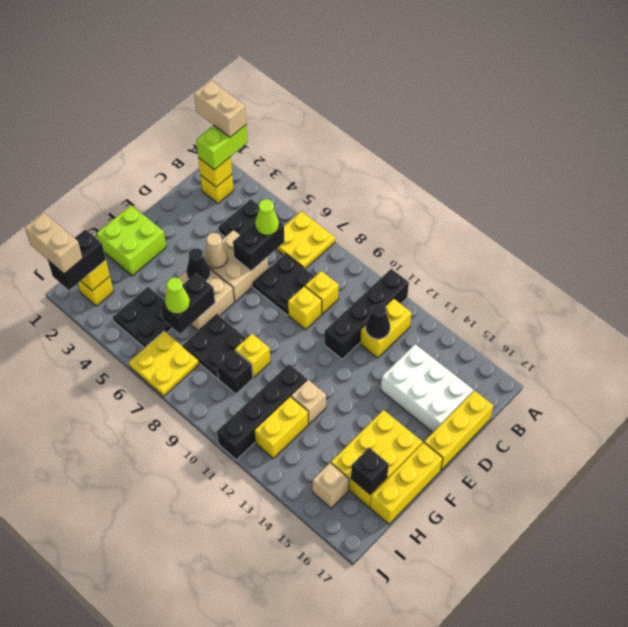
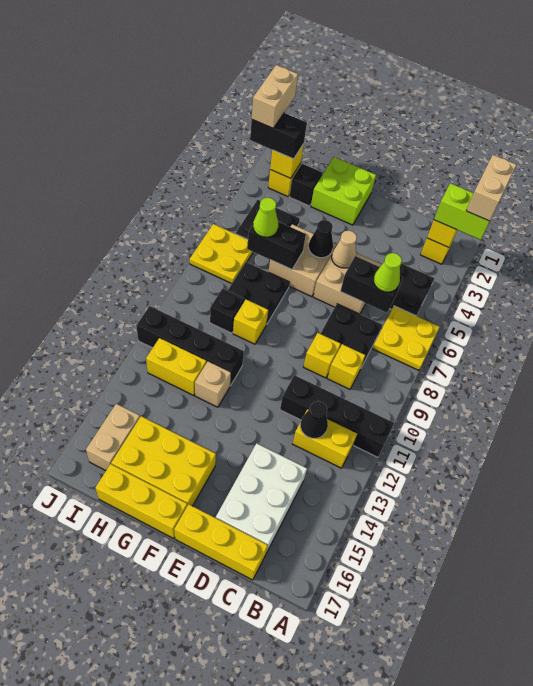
black 1x1 brick [351,448,389,494] -> black 1x1 brick moved to [289,164,322,206]
tan 1x1 brick [313,463,349,508] -> tan 1x2 brick [86,404,140,471]

